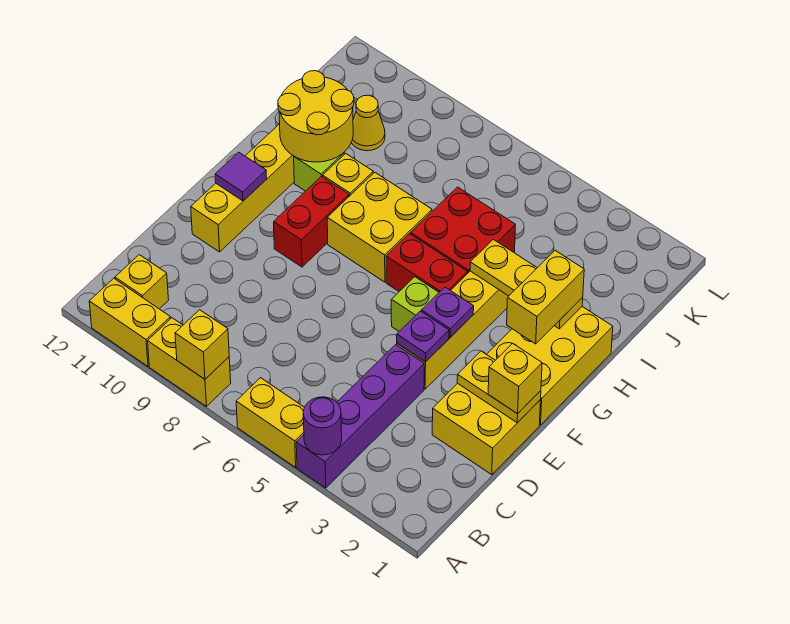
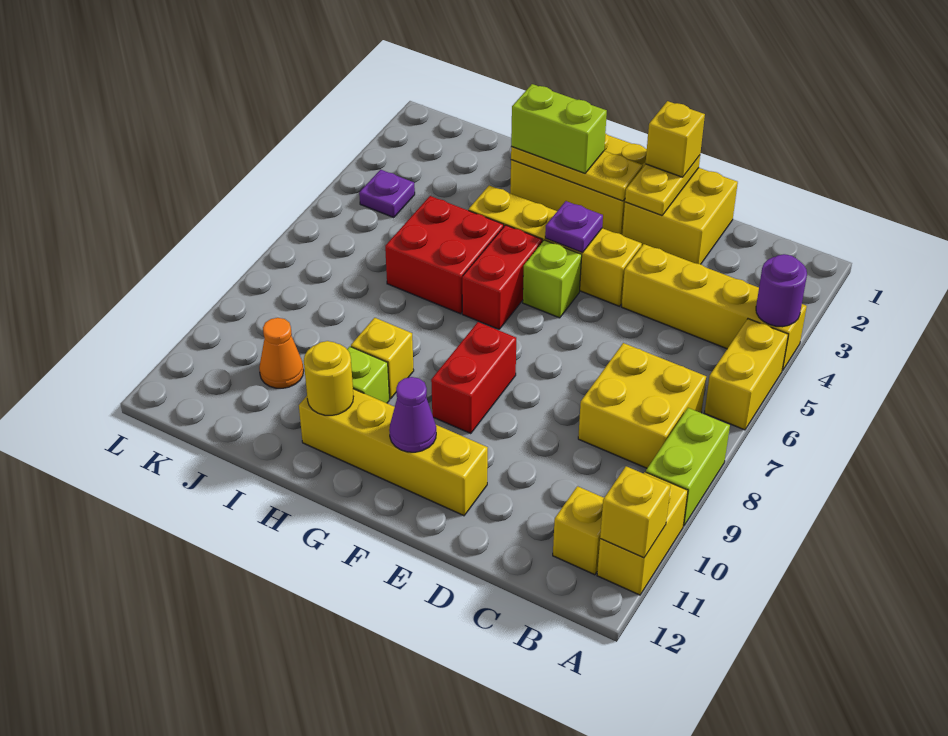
purple 1x4 brick [296,345,424,488] -> yellow 1x4 brick [622,244,807,371]
yellow 1x2 brick [148,318,231,406] -> lime 1x2 brick [646,408,730,526]
yellow 1x1 brick [175,310,229,379] -> yellow 1x1 brick moved to [600,466,671,558]
purple 1x1 plate [397,311,449,362] -> purple 1x1 plate moved to [359,170,415,218]
red 1x2 brick [274,176,349,267] -> red 1x2 brick turned to [431,322,516,434]
purple 1x1 tile [215,152,267,201] -> purple 1x1 cone [389,377,436,452]
yellow 1x2 brick [507,251,584,344] -> lime 1x2 brick [511,84,607,173]
yellow 2x2 brick [327,172,432,282] -> yellow 2x2 brick moved to [578,343,706,468]
yellow 1x3 plate [470,239,583,329] -> yellow 1x3 plate turned to [511,146,643,201]
yellow 2x2 round brick [278,71,354,162] -> yellow 1x1 round brick [304,341,353,415]
yellow 1x1 cone [351,95,385,151] -> orange 1x1 cone [259,318,304,388]

